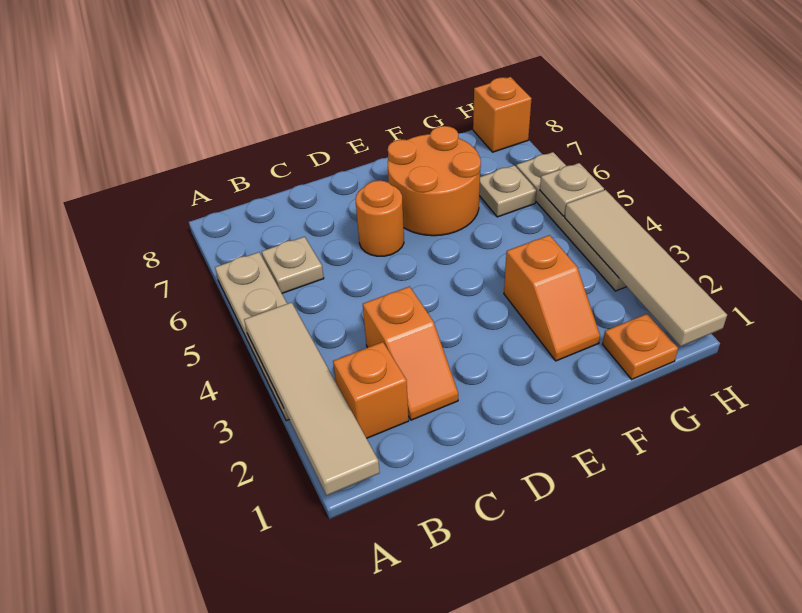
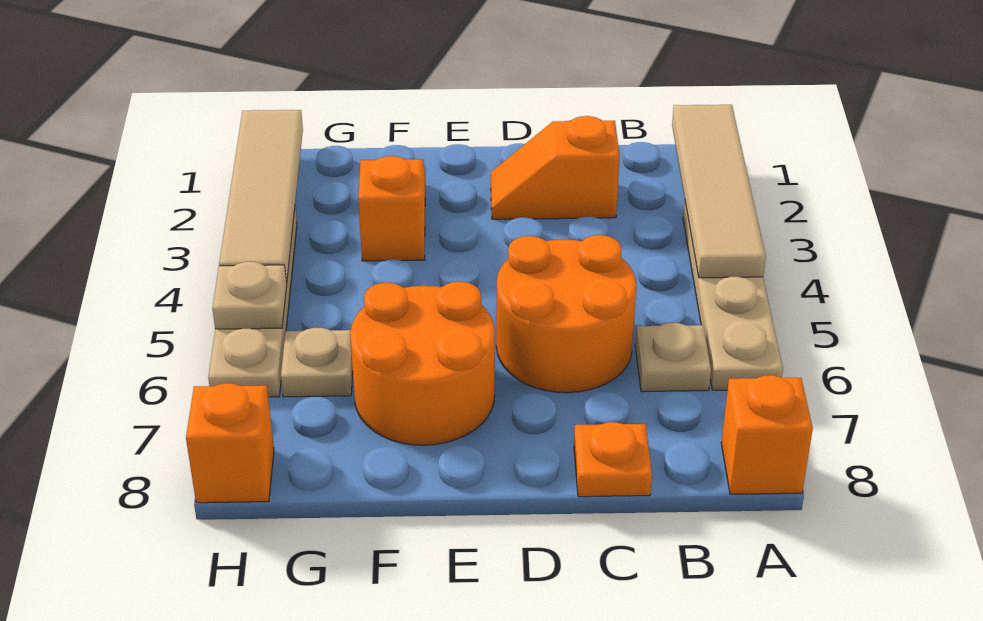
orange 1x1 brick [333,342,409,438] -> orange 1x1 brick moved to [721,375,813,494]
orange 1x2 slope [363,287,458,420] -> orange 1x2 slope turned to [491,116,620,219]
orange 1x1 round brick [356,180,404,256] -> orange 2x2 round brick [496,235,636,393]
orange 1x1 plate [603,314,678,379] -> orange 1x1 plate moved to [574,422,652,497]

